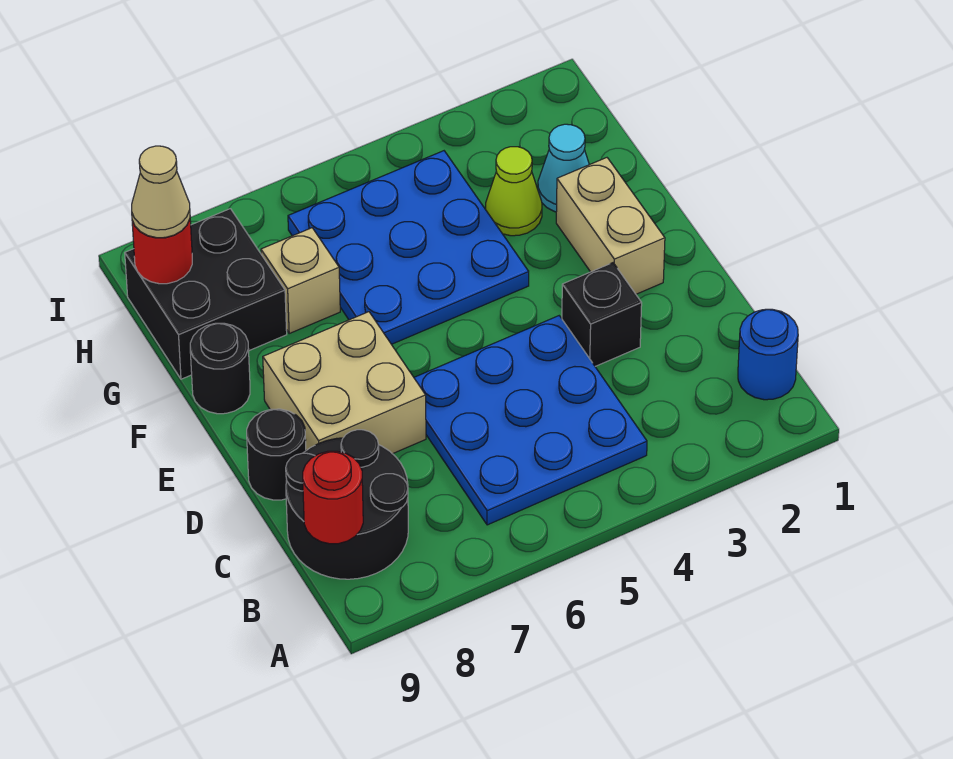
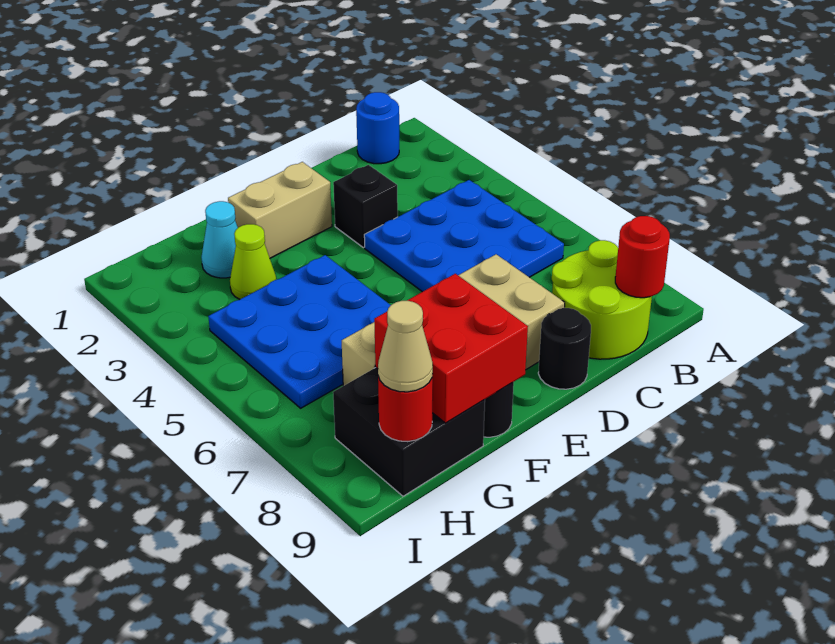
black 2x2 round brick [286,430,408,579] -> lime 2x2 round brick [552,240,652,359]
none -> red 2x2 brick [374,274,528,423]

